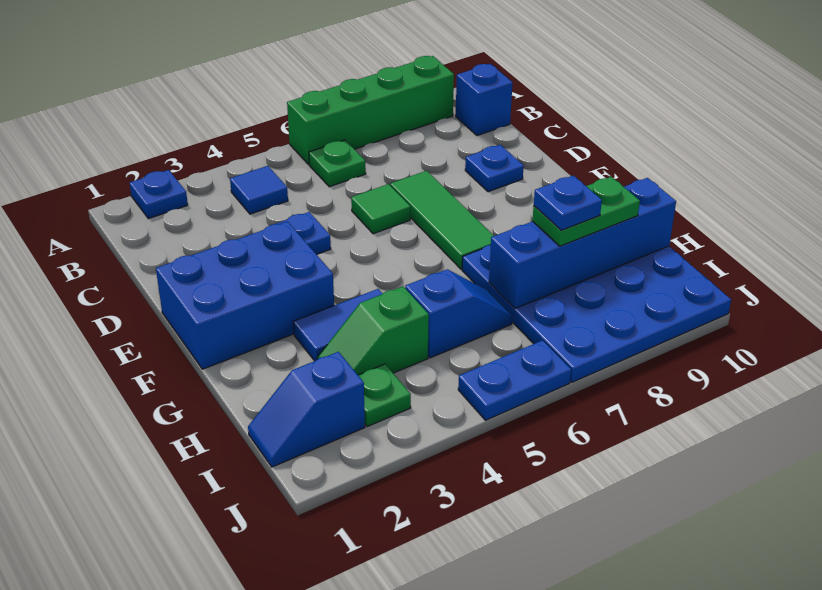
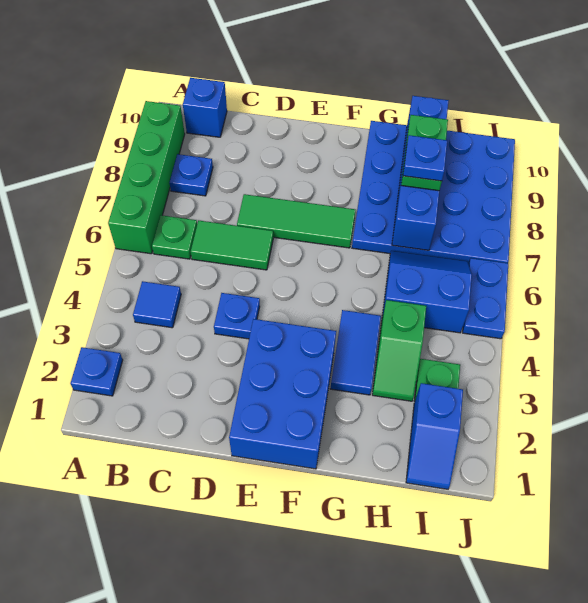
green 1x1 tile [351,184,410,234] -> green 1x2 tile [191,221,273,270]
blue 1x1 plate [465,145,524,192] -> blue 1x1 plate moved to [169,154,213,196]
blue 1x2 slope [405,269,512,358] -> blue 2x2 slope [382,251,472,333]

